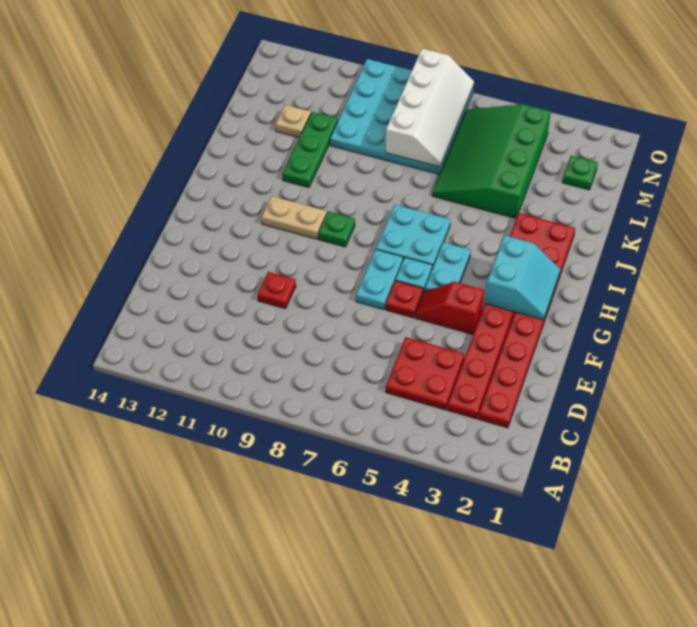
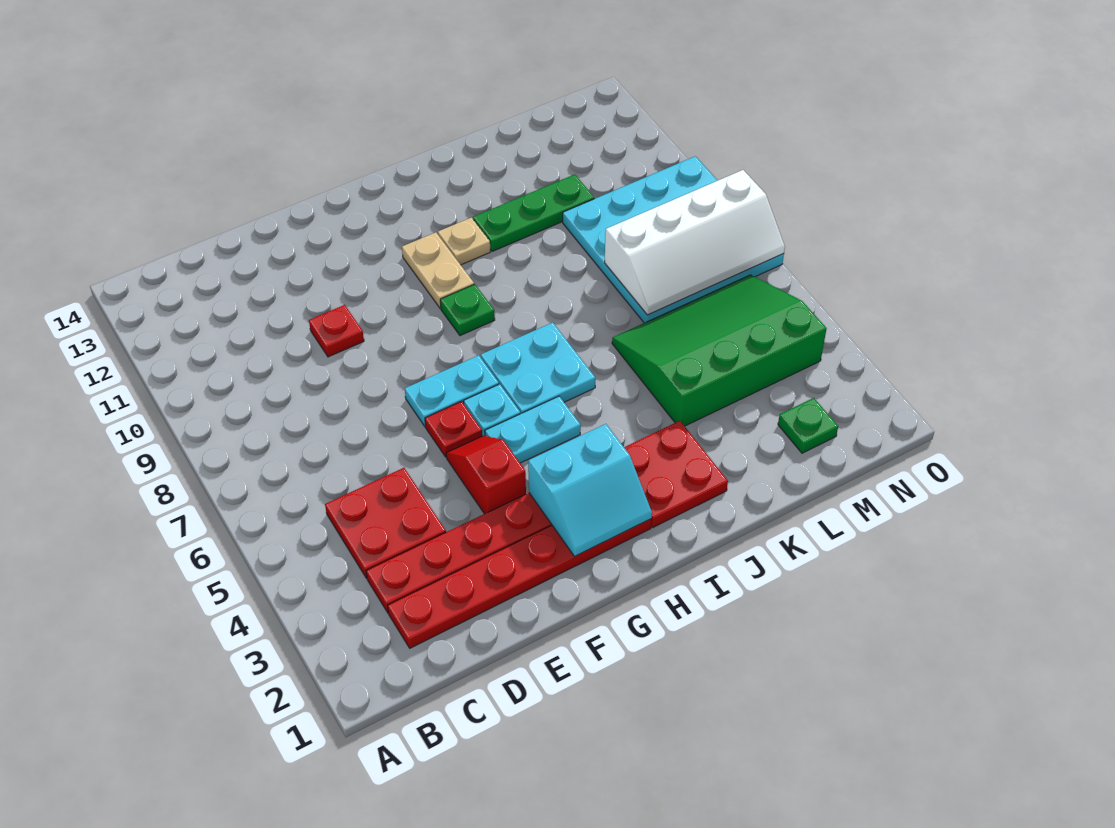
tan 1x1 plate [275,105,311,138] -> tan 1x1 plate moved to [438,218,491,265]

